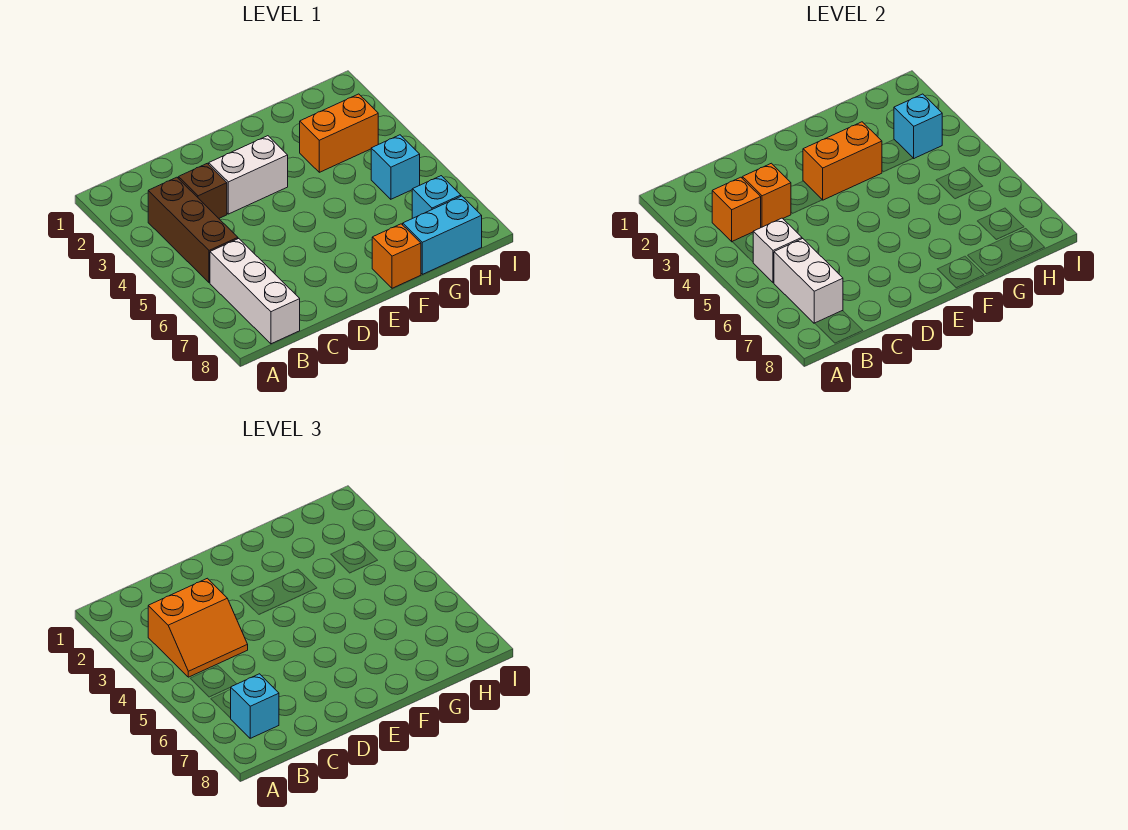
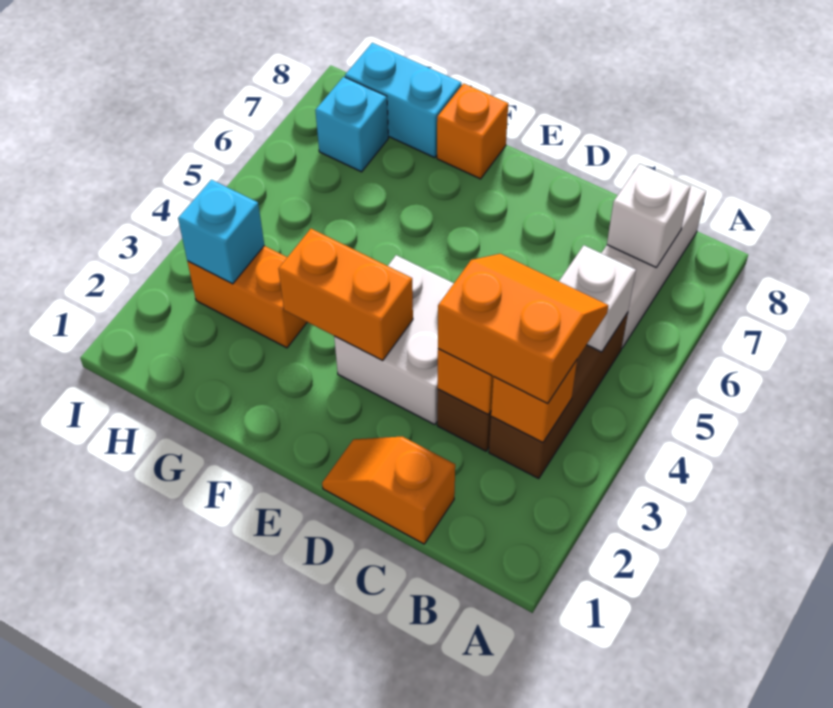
white 1x2 brick [774,239,843,323] -> white 1x1 brick [607,164,690,267]
cyan 1x1 brick [231,674,279,738] -> none
none -> orange 1x2 slope [322,437,455,544]
white 1x2 brick [209,136,288,214] -> white 2x2 brick [334,255,454,425]
cyan 1x1 brick [371,135,420,199] -> none

